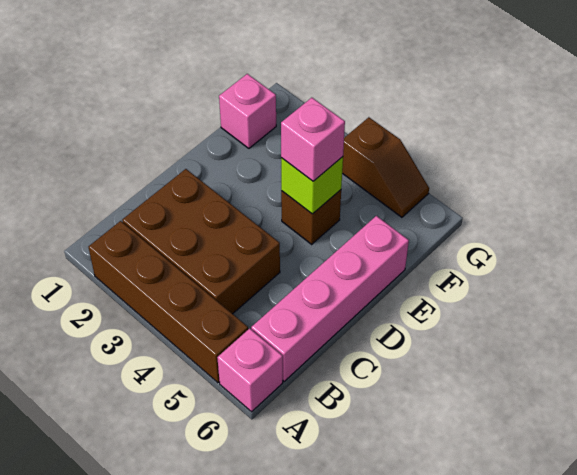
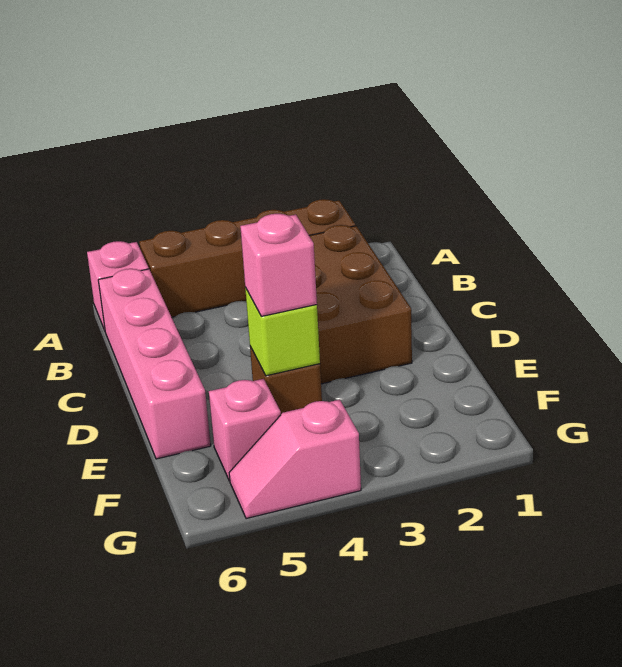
brown 2x3 brick [122,169,280,314] -> brown 2x3 brick turned to [309,225,412,384]
pink 1x1 brick [219,74,276,148] -> pink 1x1 brick moved to [209,379,281,481]
brown 1x2 slope [342,117,429,217] -> pink 1x2 slope [229,400,361,519]

